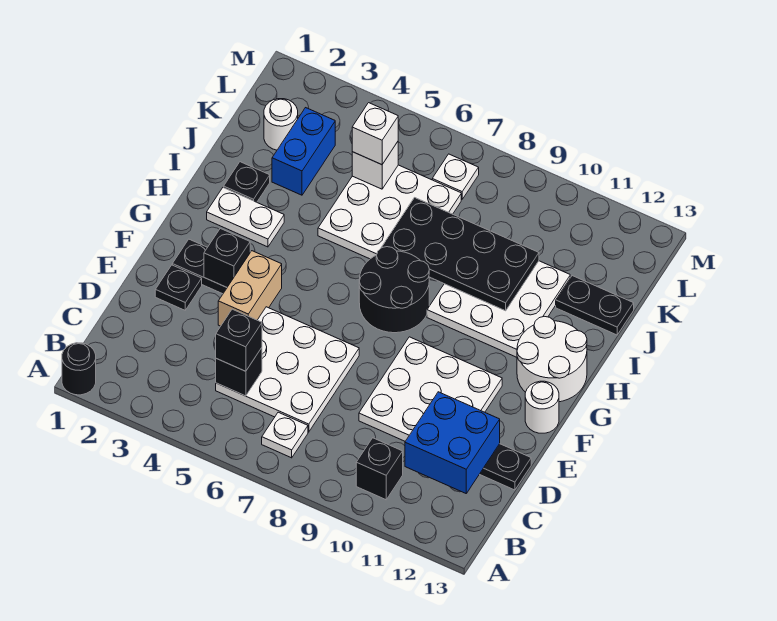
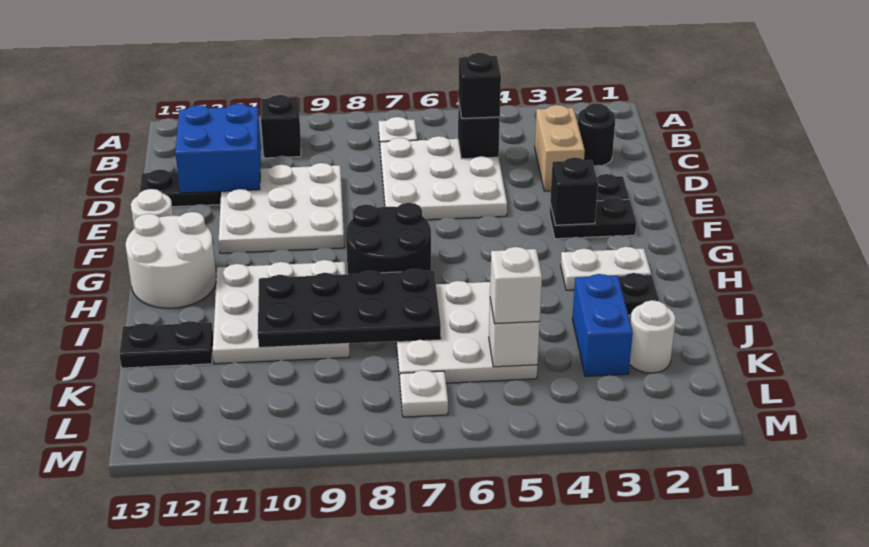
black 1x1 round brick [62,343,96,395] -> black 1x1 round brick moved to [578,103,615,166]
tan 1x2 brick [218,251,282,326] -> tan 1x2 brick moved to [535,105,585,191]

